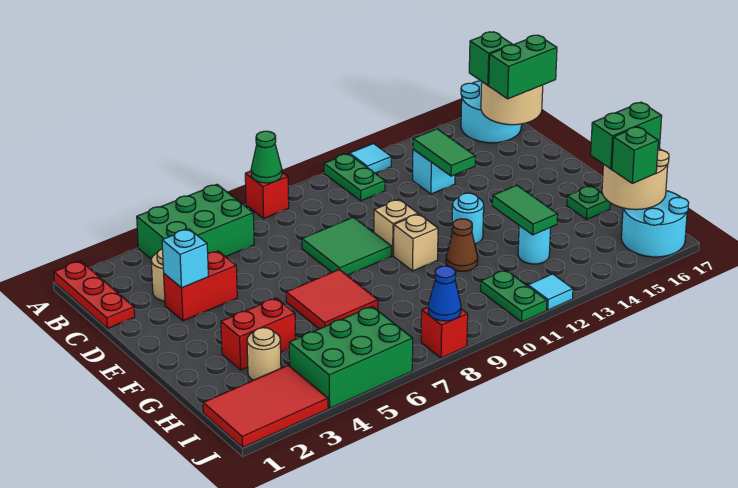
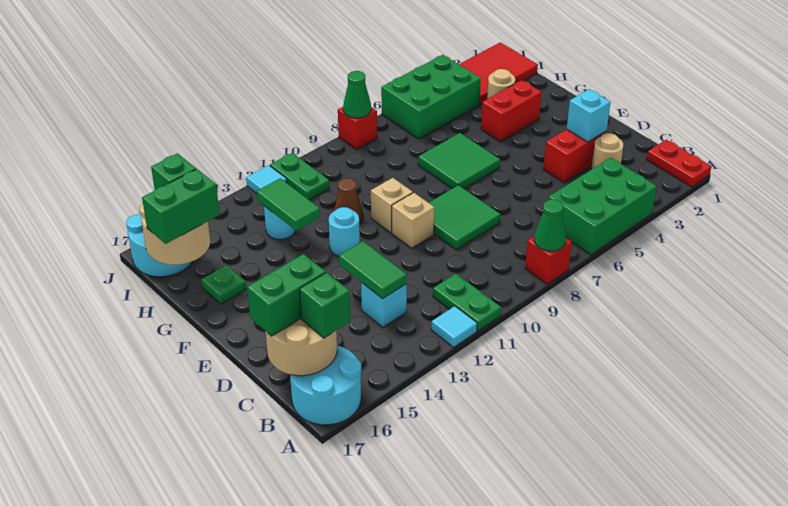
red 1x3 plate [54,261,135,329] -> red 1x2 plate [647,140,711,187]
red 2x2 tile [286,269,378,329] -> green 2x2 tile [418,133,500,189]
blue 1x1 cone [428,266,461,321] -> green 1x1 cone [343,71,371,118]

